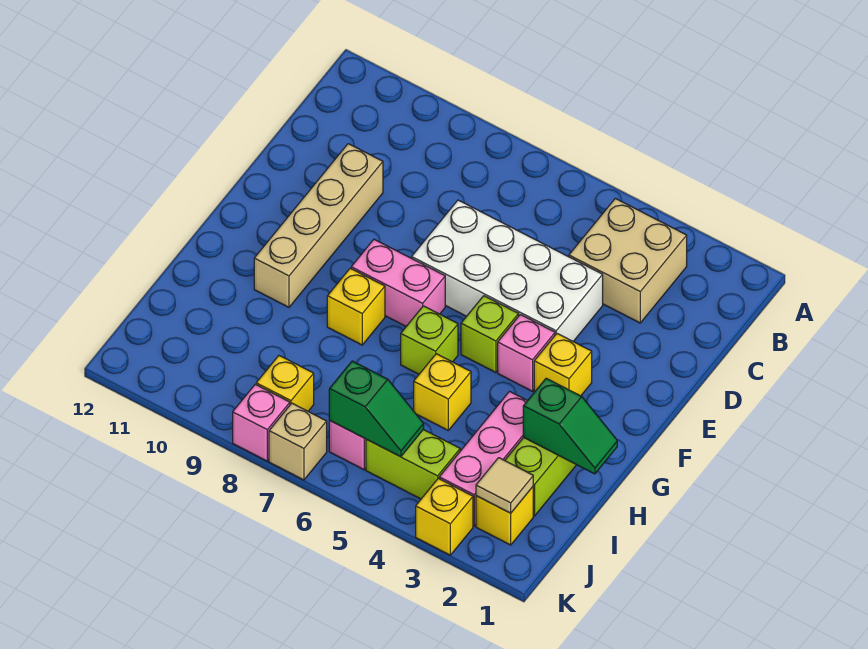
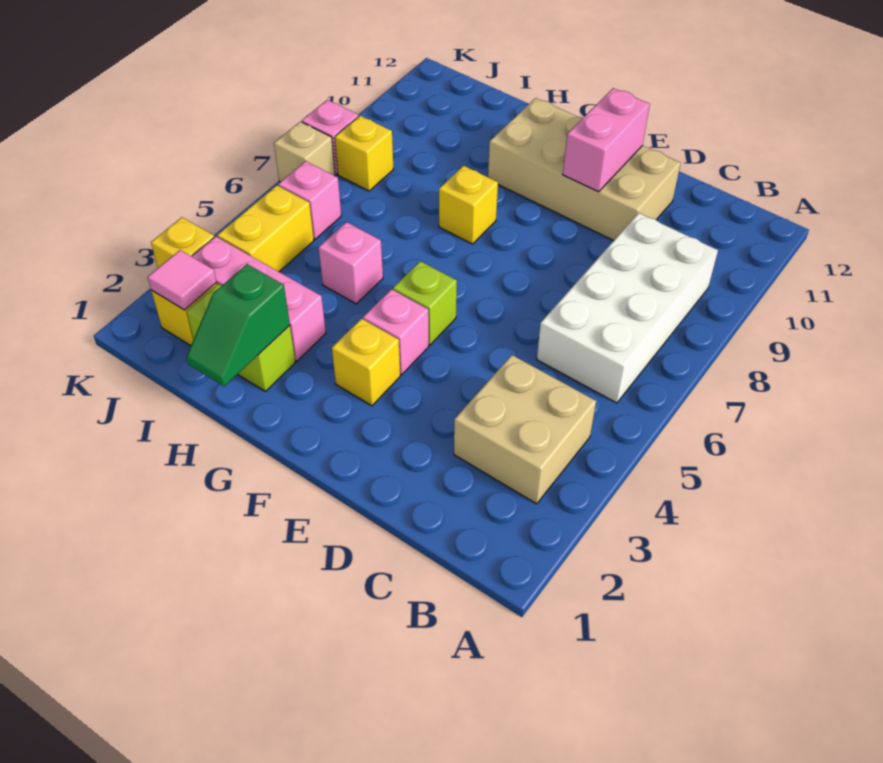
white 2x4 brick [412,200,603,341] -> white 2x4 brick moved to [537,213,718,403]
tan 1x4 brick [254,144,383,307] -> tan 2x4 brick [488,98,681,241]
pink 1x2 brick [351,239,445,326] -> pink 1x2 brick moved to [563,88,650,192]
lime 1x1 brick [401,306,458,374] -> none
yellow 1x1 brick [414,354,471,430] -> pink 1x1 brick [319,222,383,304]
tan 1x1 tile [476,458,533,513] -> pink 1x1 tile [148,250,216,310]
lime 1x2 brick [366,430,460,499] -> yellow 1x2 brick [217,185,314,272]
green 1x2 slope [329,361,424,457] -> none

